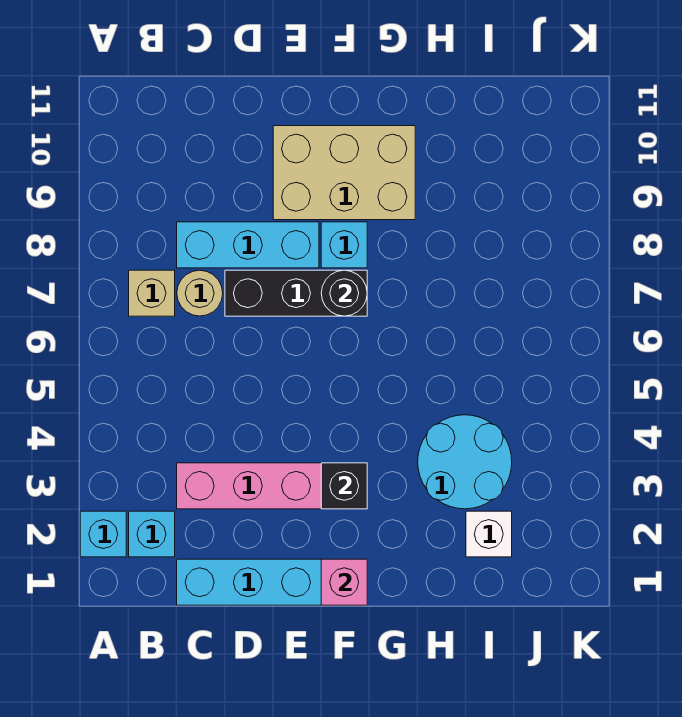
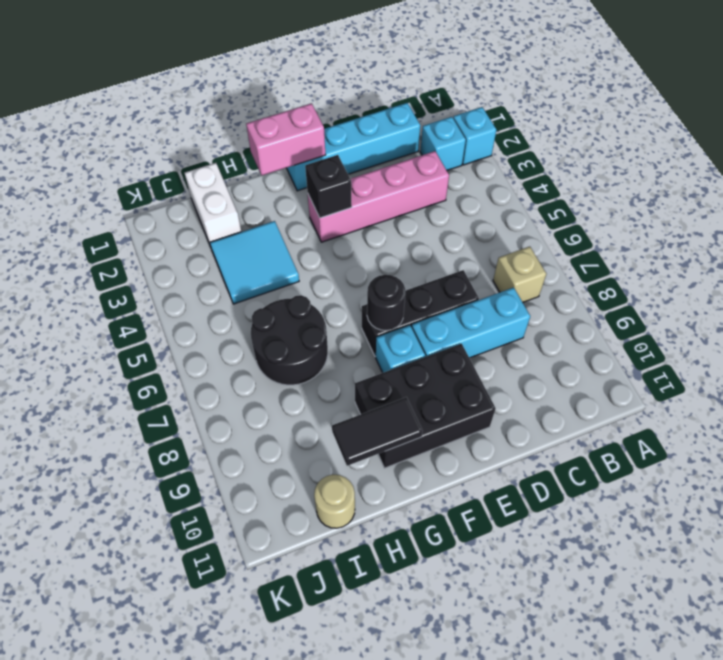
tan 1x1 round brick [177,270,223,316] -> tan 1x1 round brick moved to [314,475,355,528]
tan 2x3 brick [273,126,415,220] -> black 2x3 brick [355,344,496,468]
pink 1x1 brick [321,559,367,605] -> pink 1x2 brick [246,103,326,175]
none -> black 1x2 tile [332,397,423,466]
cyan 2x2 round brick [418,415,512,509] -> cyan 2x2 tile [210,221,299,304]
none -> black 2x2 round brick [251,295,328,385]
white 1x1 brick [466,511,512,557] -> white 1x2 brick [185,163,241,244]

